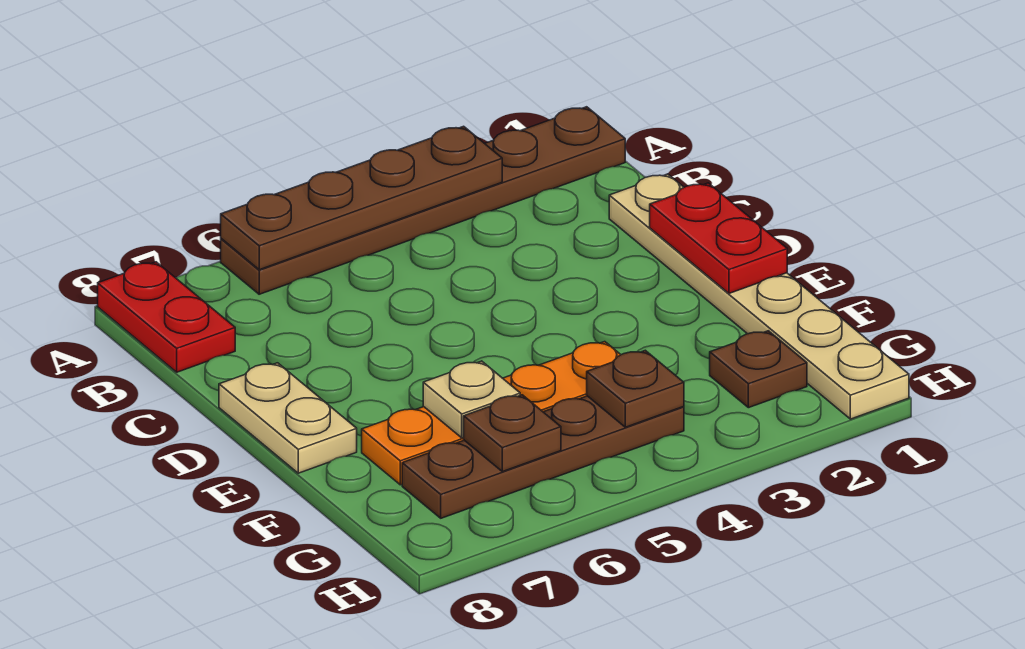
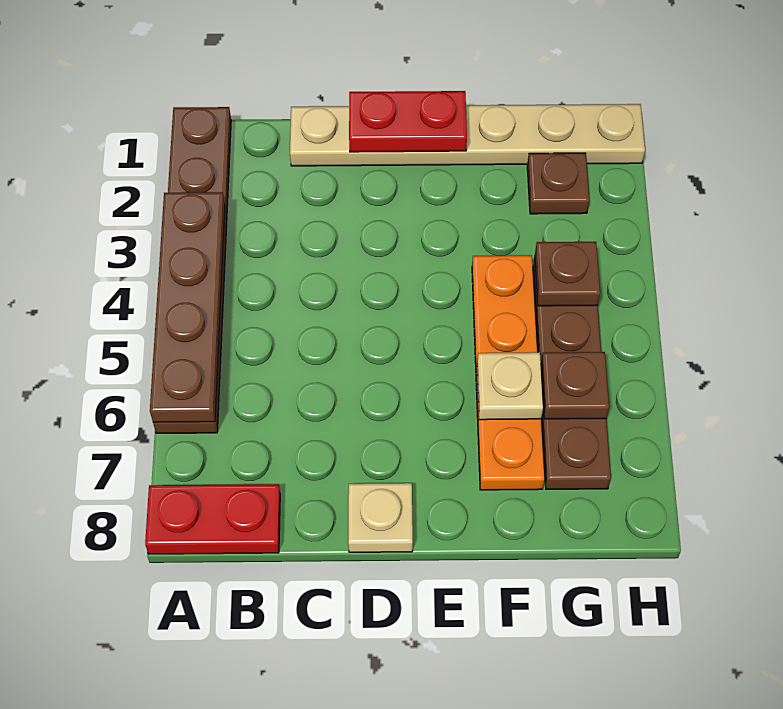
tan 1x2 plate [219,363,357,473] -> tan 1x1 plate [348,483,413,552]

